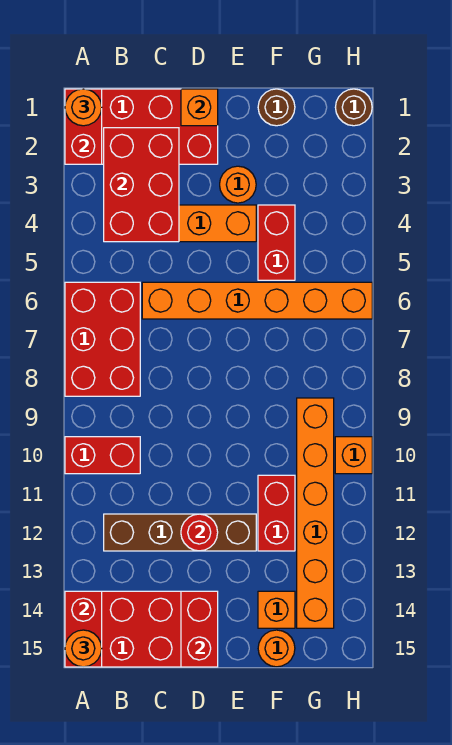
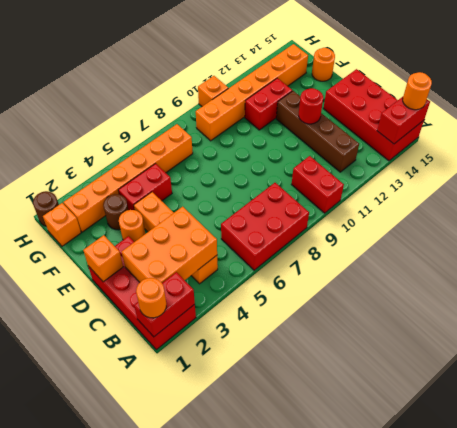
red 2x3 brick [104,128,179,242] -> orange 2x3 brick [122,207,217,283]
orange 1x6 brick [142,282,372,319] -> orange 1x6 brick turned to [64,124,193,232]
red 1x2 brick [181,591,218,667] -> none
brown 1x1 round brick [258,89,295,126] -> brown 1x1 round brick moved to [103,194,128,230]
orange 1x1 brick [258,591,295,628] -> orange 1x1 brick moved to [43,203,81,246]

